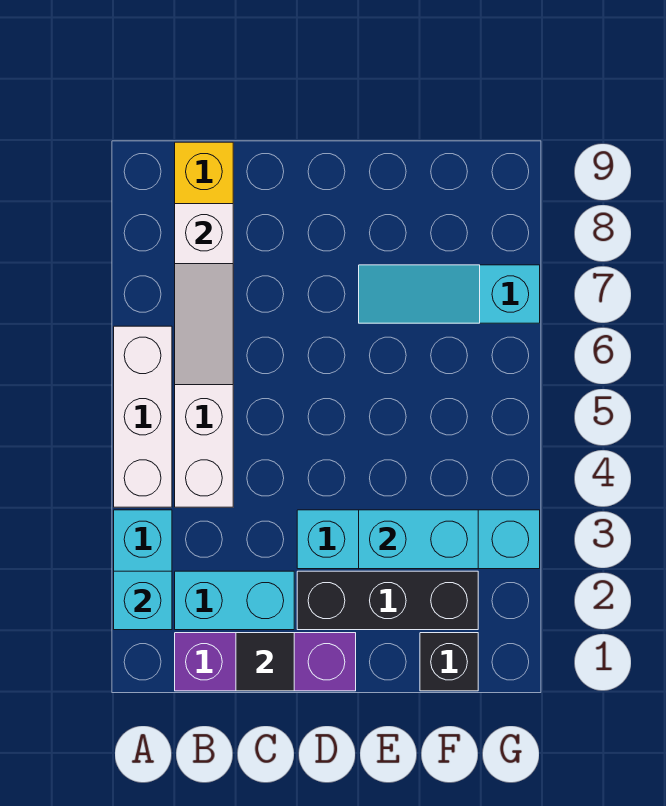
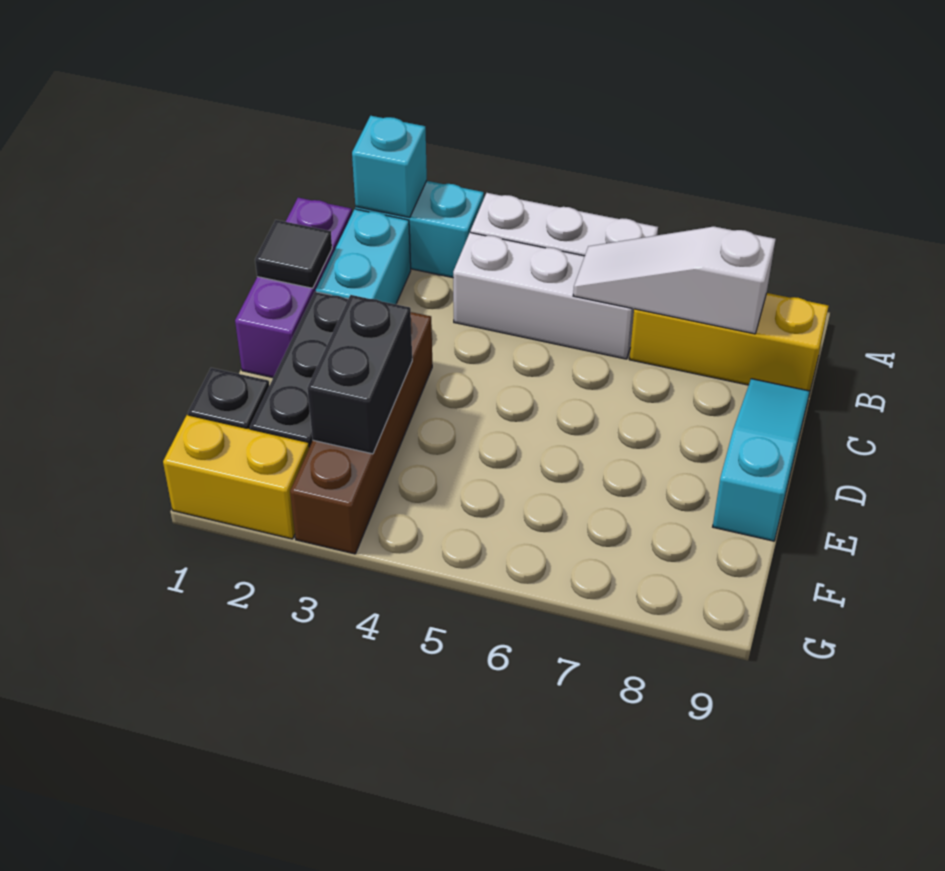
cyan 1x4 brick [297,510,540,569] -> brown 1x4 brick [290,312,432,554]
cyan 1x2 brick [359,510,478,569] -> black 1x2 brick [307,295,412,454]
cyan 1x3 slope [359,265,540,323] -> cyan 1x3 slope moved to [713,379,810,541]
none -> yellow 1x2 brick [163,415,309,539]

